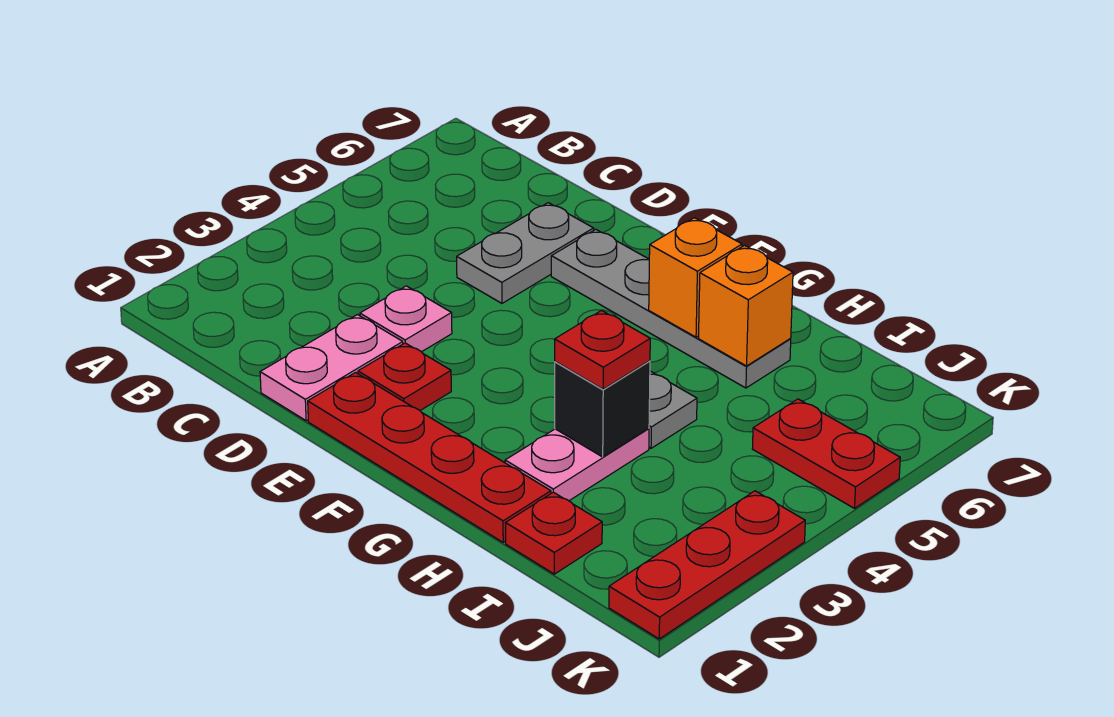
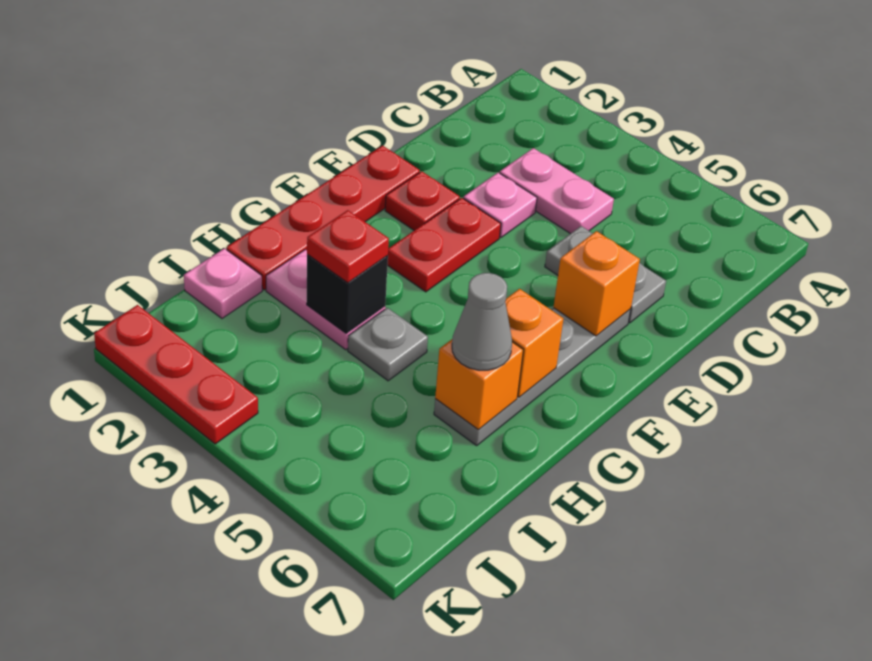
pink 1x2 plate [260,315,403,421] -> pink 1x2 plate moved to [500,148,614,234]
none -> orange 1x1 brick [554,231,640,336]
none -> grey 1x1 cone [452,273,512,370]
red 1x1 plate [506,492,602,574] -> pink 1x1 plate [184,248,262,318]
red 1x2 plate [752,399,900,508] -> red 1x2 plate moved to [388,198,501,292]

